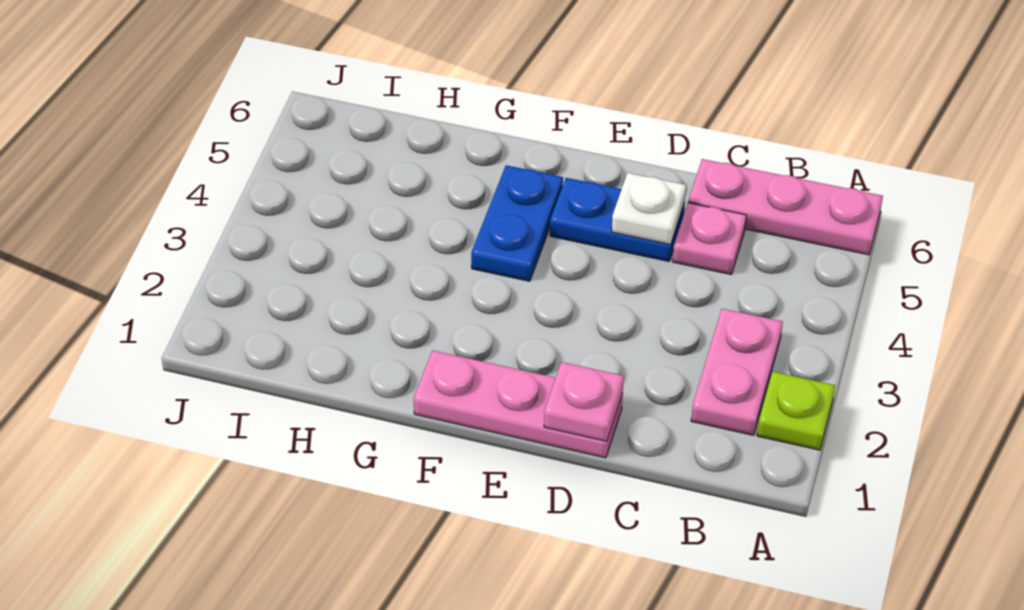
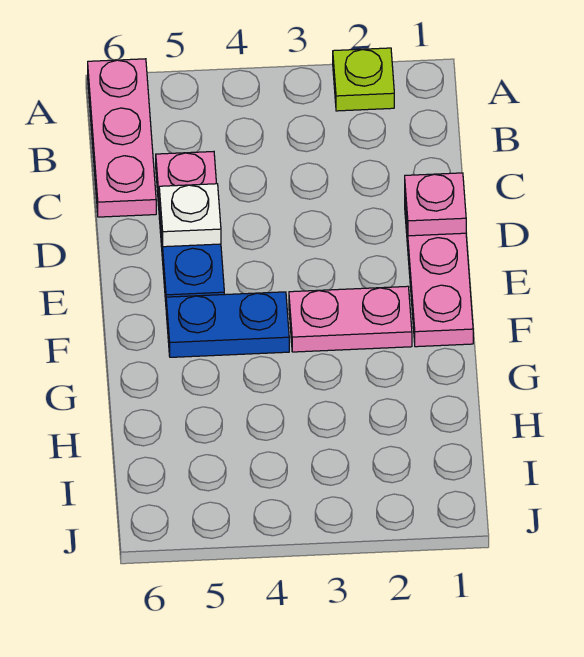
pink 1x2 plate [691,309,783,435] -> pink 1x2 plate moved to [289,286,412,352]

